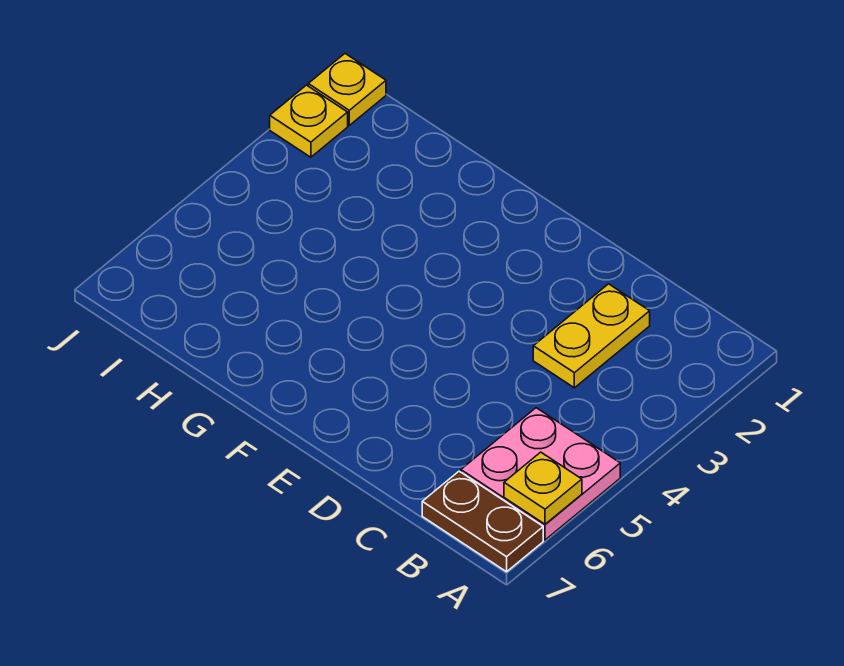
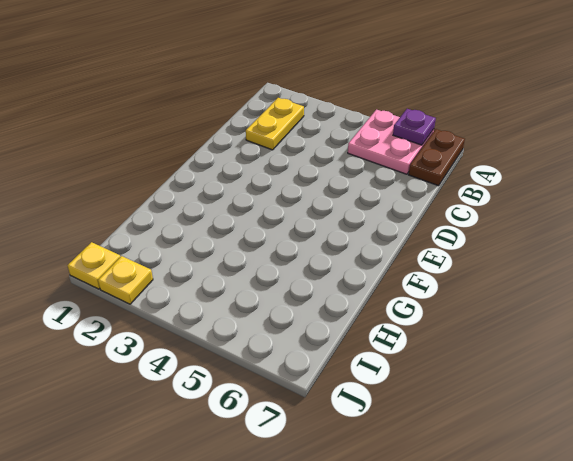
yellow 1x1 plate [504,452,582,524] -> purple 1x1 plate [393,109,436,145]
yellow 1x2 plate [533,284,650,388] -> yellow 1x2 plate turned to [246,98,304,150]

